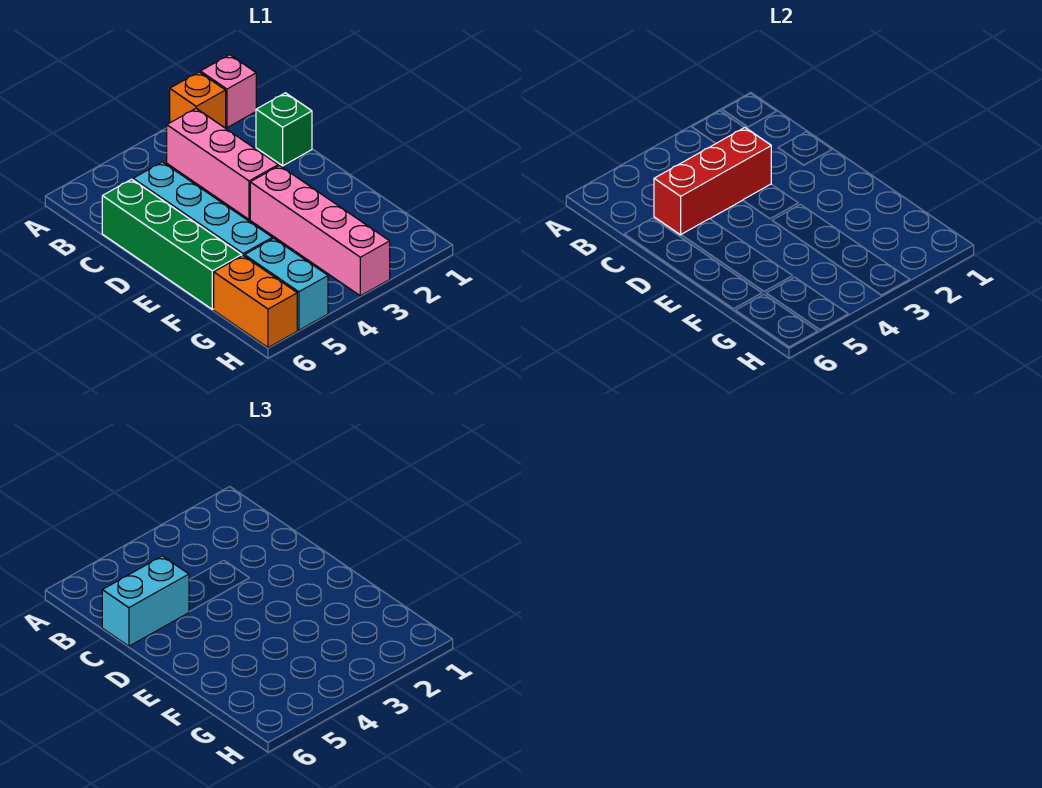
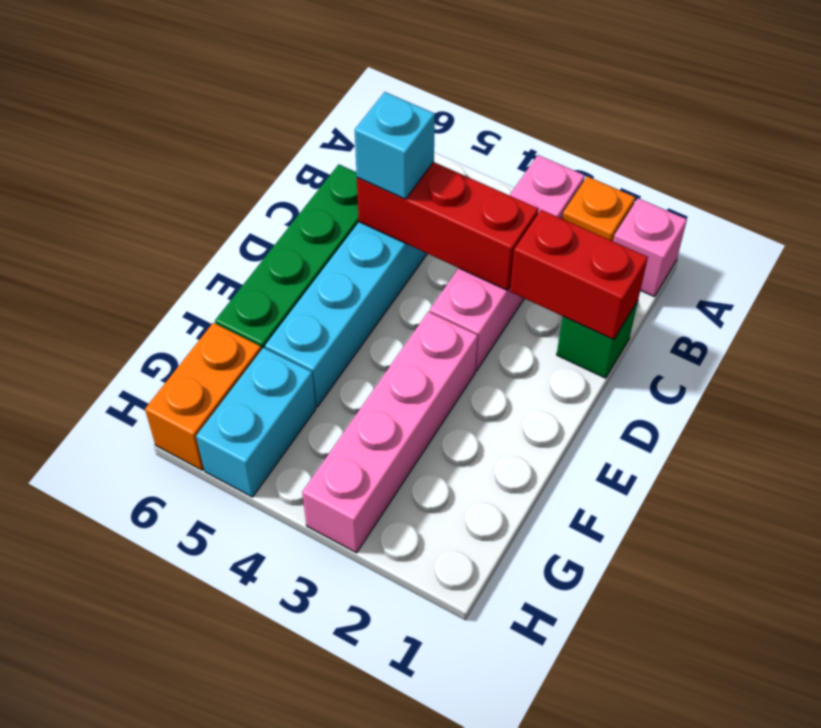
pink 1x3 brick [167,109,278,219] -> pink 1x4 brick [430,155,585,371]
none -> red 1x2 brick [510,210,648,340]
cyan 1x2 brick [102,556,189,646] -> cyan 1x1 brick [355,92,435,199]

